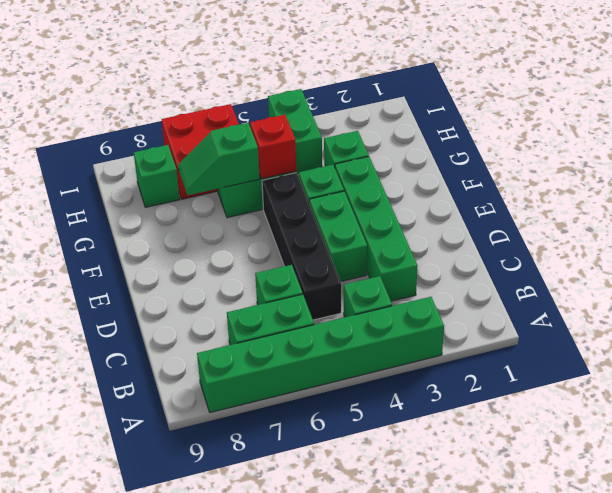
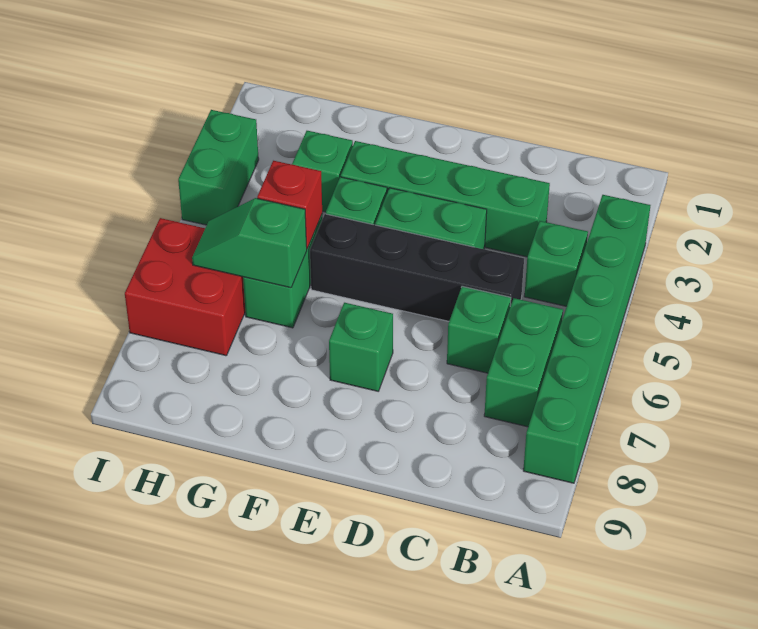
green 1x2 slope [178,123,260,195] -> green 1x2 slope turned to [192,198,307,288]
green 1x2 brick [268,89,322,173] -> green 1x2 brick turned to [178,110,259,225]
green 1x1 brick [134,145,180,207] -> green 1x1 brick moved to [329,303,393,391]

